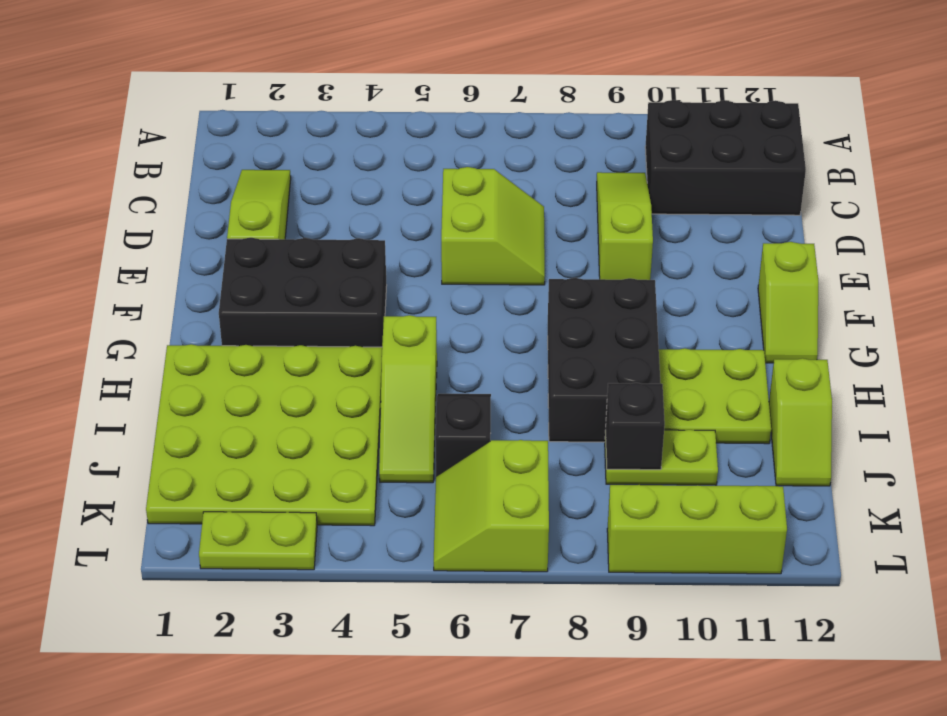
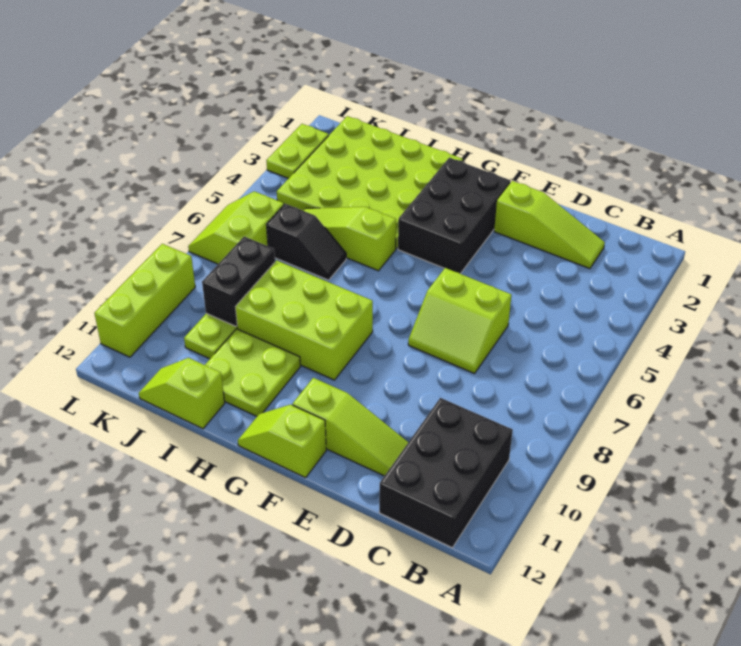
lime 1x3 slope [597,172,653,280] -> lime 1x3 slope moved to [293,378,408,476]
black 2x3 brick [548,278,661,442] -> lime 2x3 brick [236,260,373,380]
black 1x1 brick [606,383,665,470] -> black 1x2 brick [202,237,275,326]
lime 2x2 slope [434,440,549,572] -> lime 2x2 slope turned to [188,191,284,264]

